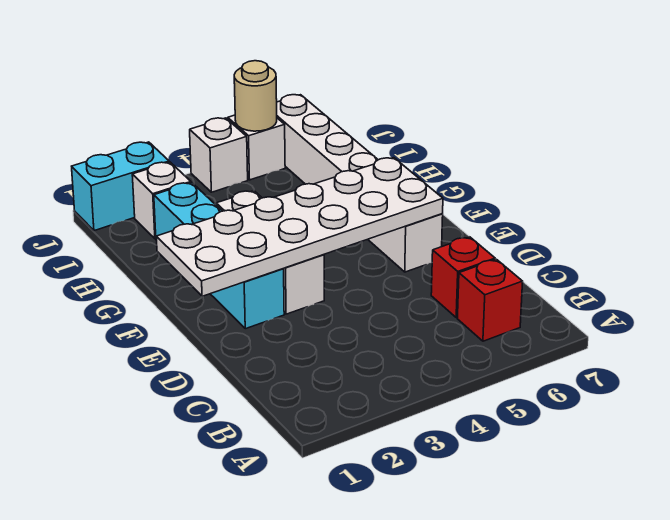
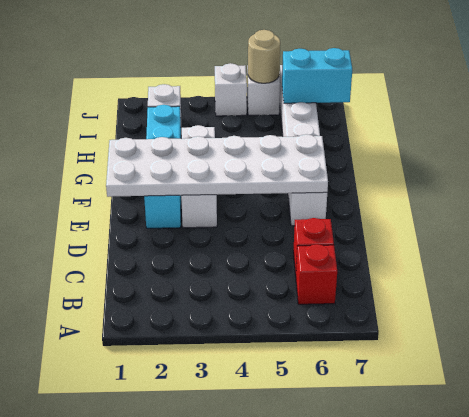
cyan 1x2 brick [72,142,169,231] -> cyan 1x2 brick moved to [282,48,352,103]

